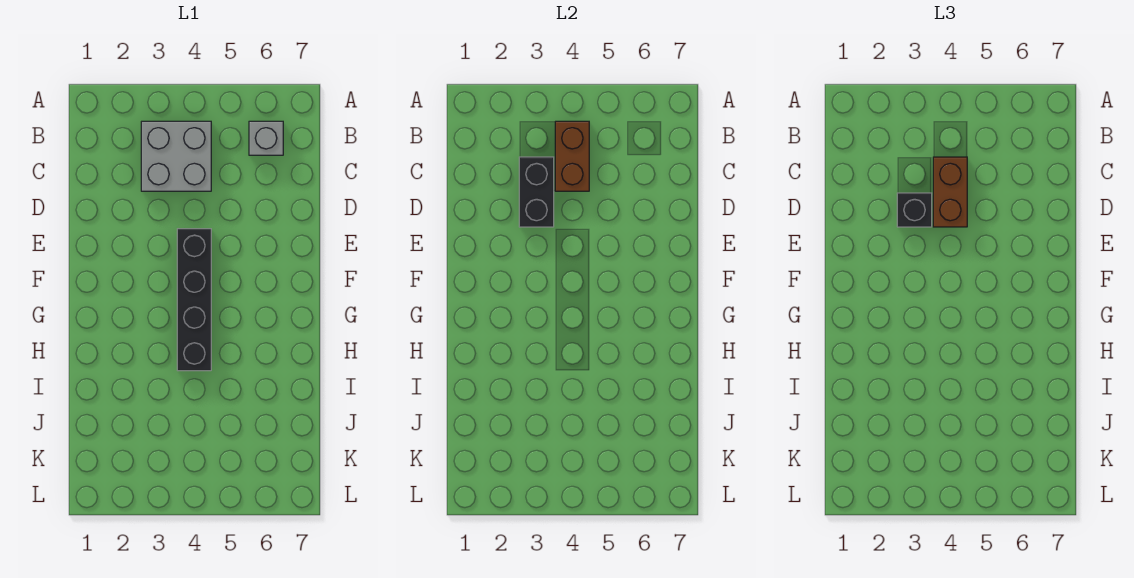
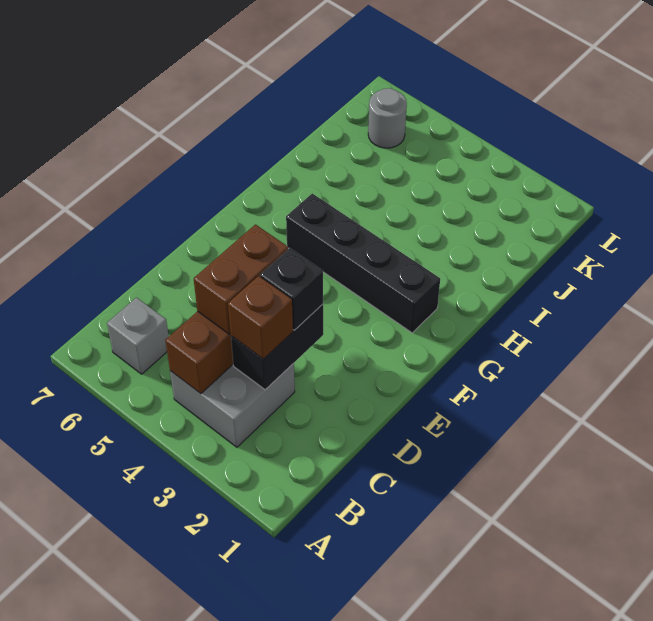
none -> brown 1x1 brick [228,276,293,359]
black 1x4 brick [177,229,211,371] -> black 1x4 brick turned to [286,194,440,333]
none -> grey 1x1 round brick [368,88,407,148]

